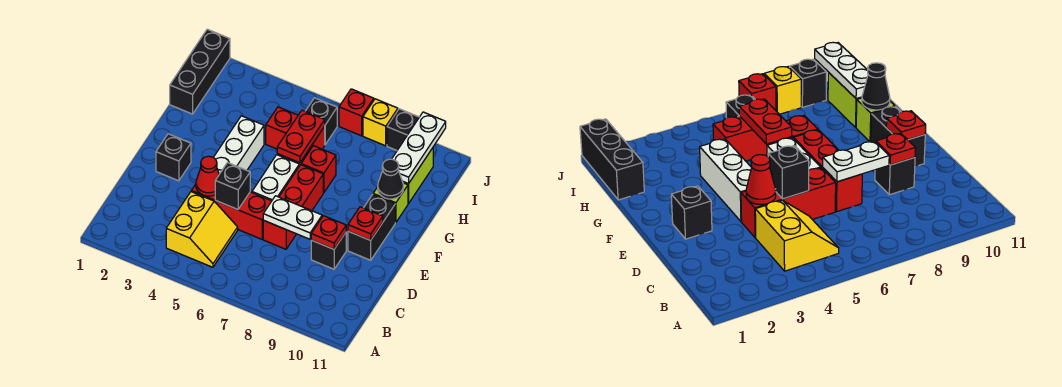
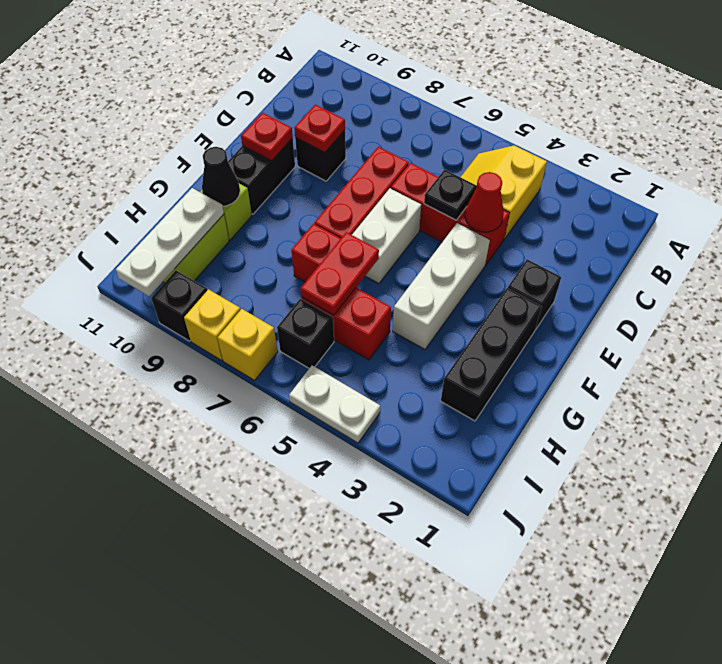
black 1x1 brick [215,163,250,210] -> black 1x1 plate [424,170,477,220]
white 1x2 plate [263,196,322,239] -> white 1x2 plate moved to [289,365,380,443]
black 1x3 brick [170,29,230,114] -> black 1x3 brick moved to [441,288,542,421]
red 1x1 brick [339,89,374,136] -> yellow 1x1 brick [218,309,278,380]

